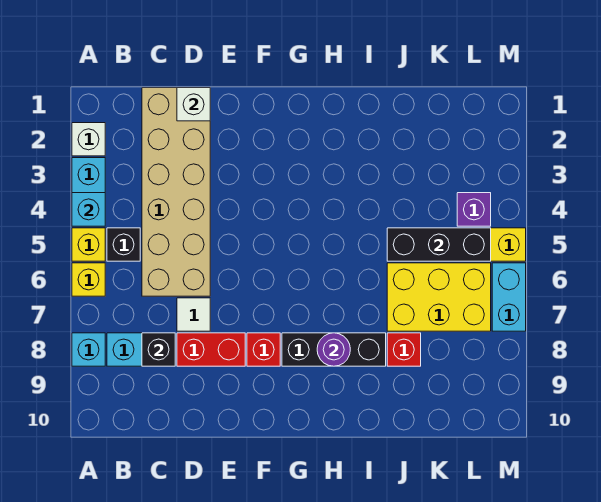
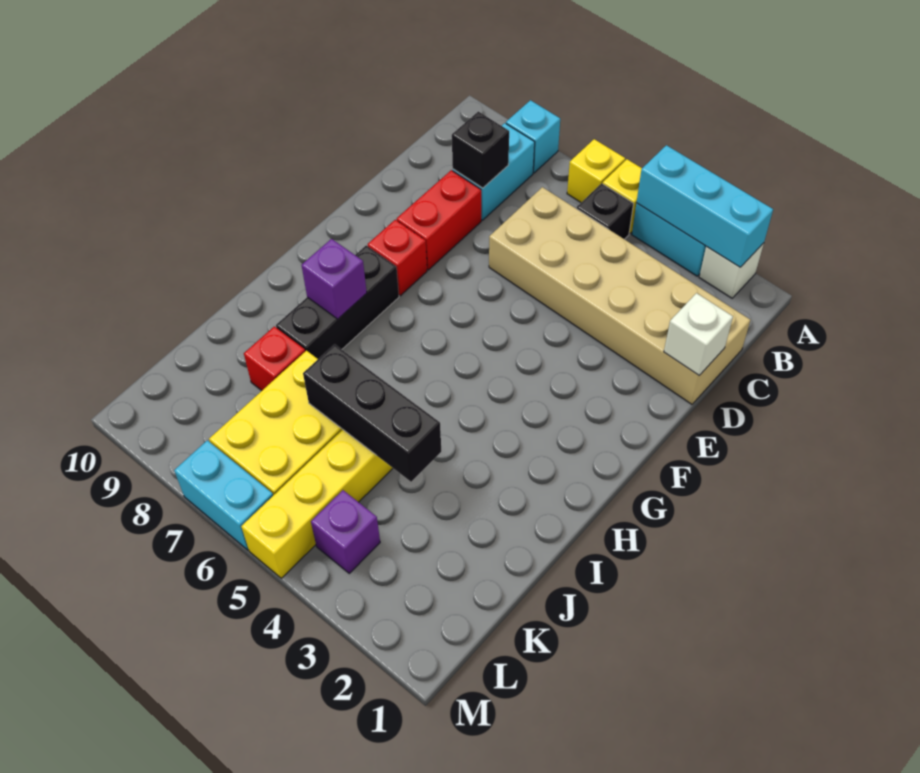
cyan 1x1 brick [72,193,105,226] -> cyan 1x3 brick [637,145,773,267]
white 1x1 tile [177,298,210,331] -> none
purple 1x1 round brick [317,333,350,366] -> purple 1x1 brick [302,239,367,319]
black 1x3 brick [387,228,491,261] -> black 1x3 brick turned to [303,344,441,482]

